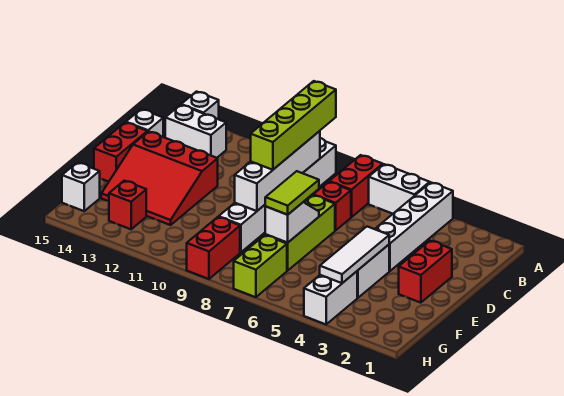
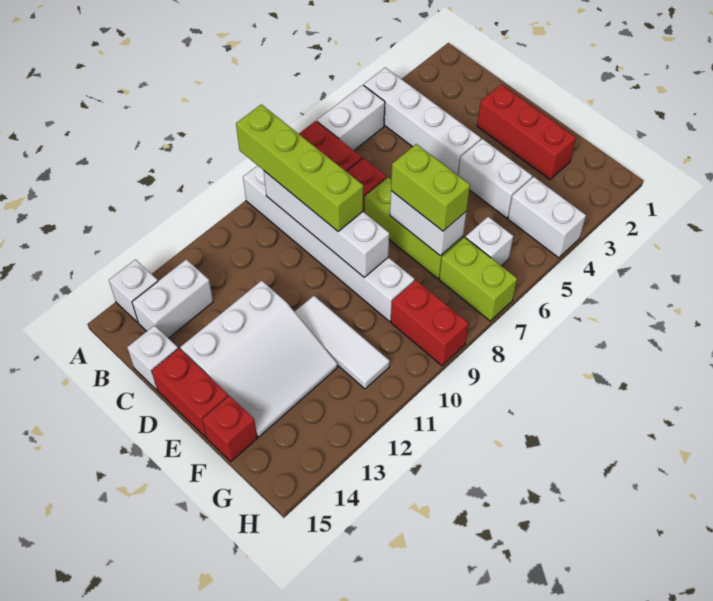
red 1x2 brick [399,241,452,303] -> red 1x3 brick [477,84,576,179]
red 3x3 slope [101,131,218,225] -> white 3x3 slope [180,281,338,437]
white 1x3 tile [320,227,389,283] -> white 1x3 tile moved to [295,296,390,389]
white 1x2 slope [265,202,319,243] -> white 1x2 brick [390,191,467,256]
lime 1x2 tile [265,171,319,215] -> lime 1x2 brick [391,144,470,231]
red 1x1 brick [109,181,146,229] -> red 1x1 brick moved to [202,396,257,462]
white 1x1 brick [62,162,100,211] -> white 1x1 brick moved to [465,217,513,266]

